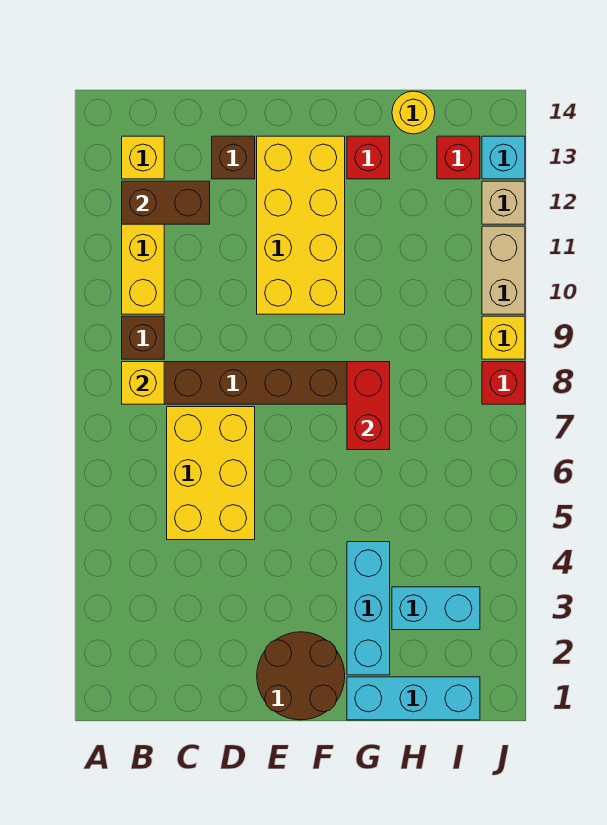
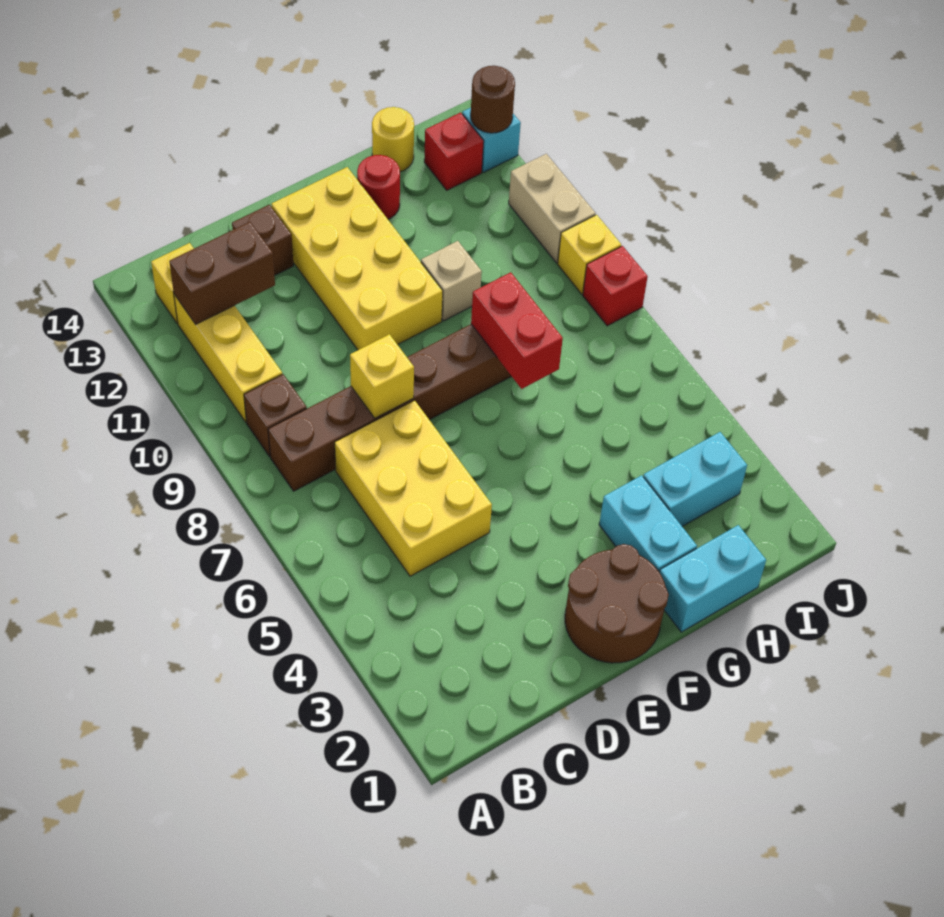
yellow 1x1 brick [122,362,164,404] -> yellow 1x1 brick moved to [350,334,414,418]
cyan 1x3 brick [347,677,480,720] -> cyan 1x2 brick [660,525,766,632]
cyan 1x3 brick [347,542,390,675] -> cyan 1x2 brick [599,475,697,573]
red 1x1 brick [347,136,390,179] -> red 1x1 round brick [357,155,400,219]
tan 1x1 brick [482,181,525,224] -> tan 1x1 brick moved to [421,241,482,321]
none -> brown 1x1 round brick [471,65,515,133]

